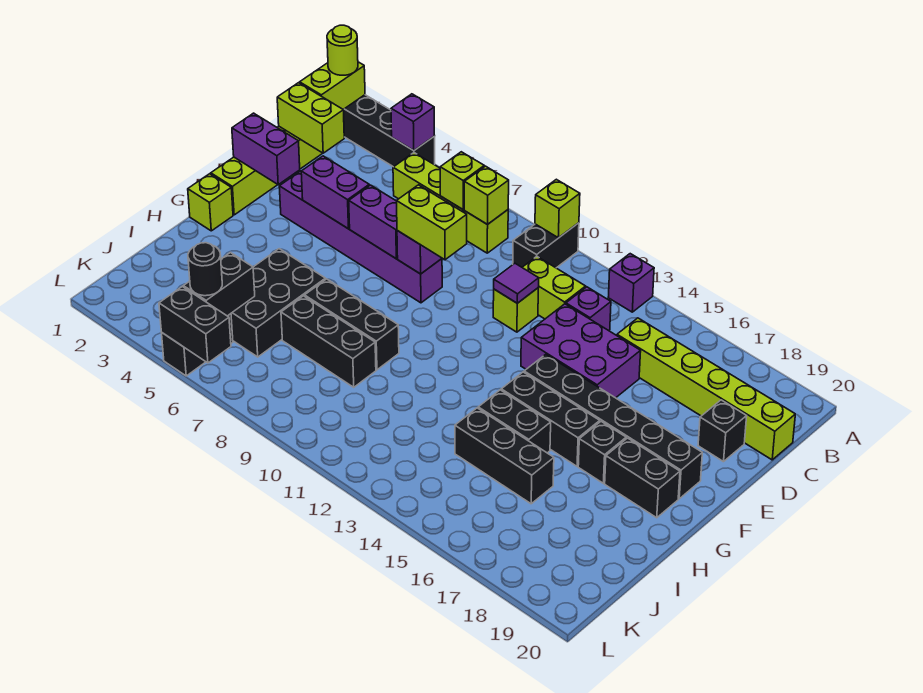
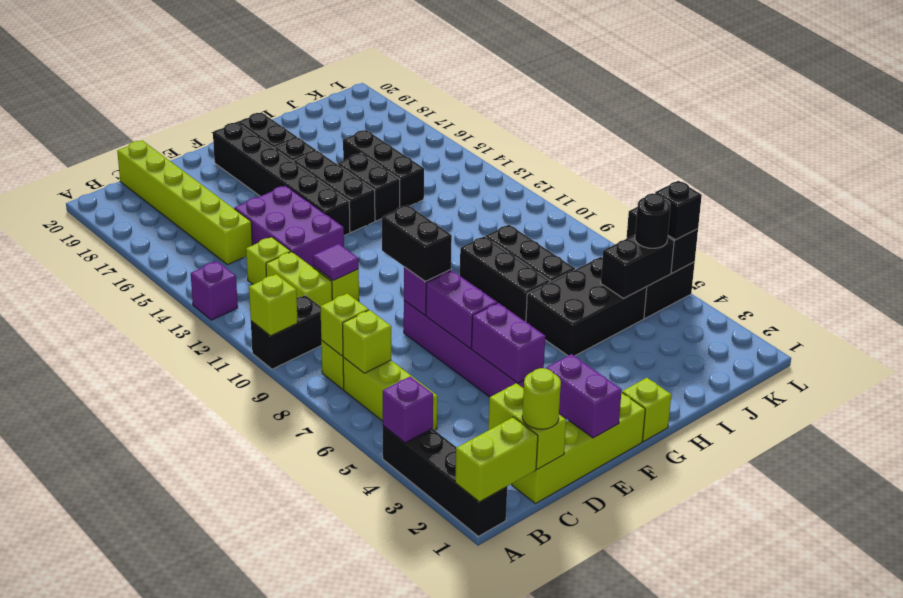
lime 1x1 round brick [327,25,358,75] -> lime 1x1 round brick moved to [522,368,561,429]
purple 1x1 brick [566,287,611,331] -> lime 1x1 brick [246,237,291,284]
black 1x1 brick [698,400,747,462] -> black 1x1 brick moved to [655,181,702,240]
lime 1x2 brick [397,185,467,260] -> black 1x2 brick [382,205,452,281]

